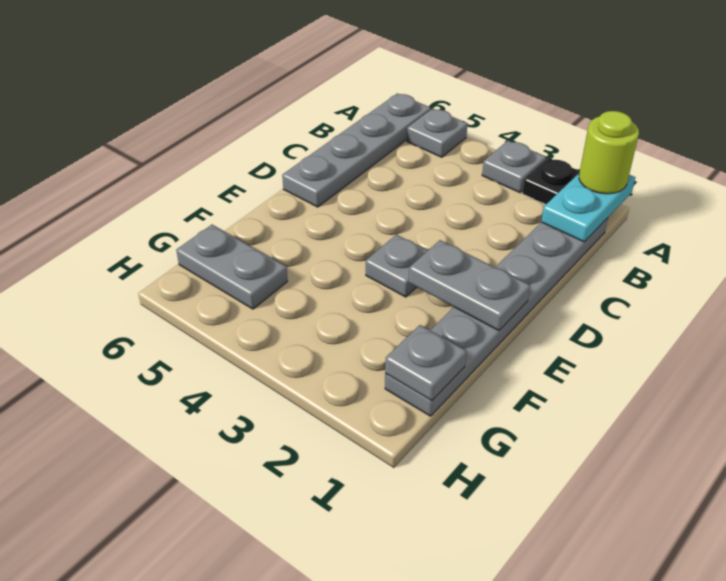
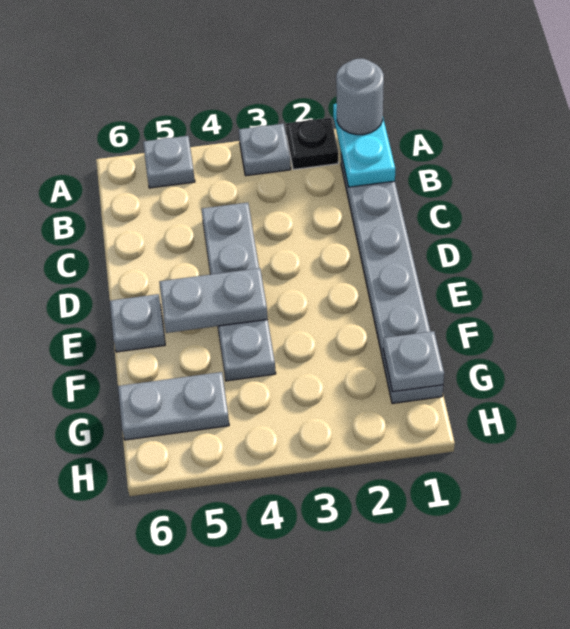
lime 1x1 round brick [579,111,639,194] -> grey 1x1 round brick [336,59,384,135]
grey 1x4 plate [282,93,431,207] -> grey 1x4 plate moved to [201,203,276,381]
grey 1x2 plate [409,240,530,331] -> grey 1x2 plate moved to [159,268,268,333]
grey 1x1 plate [366,235,428,297] -> grey 1x1 plate moved to [110,294,165,352]

